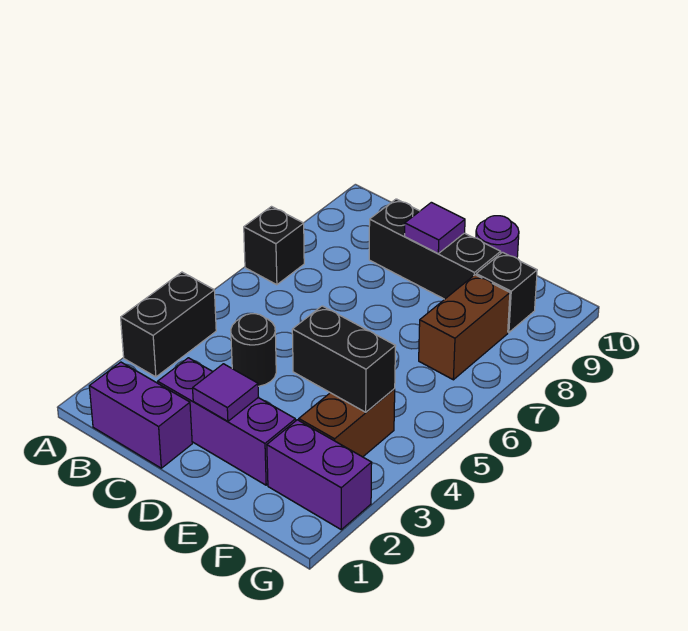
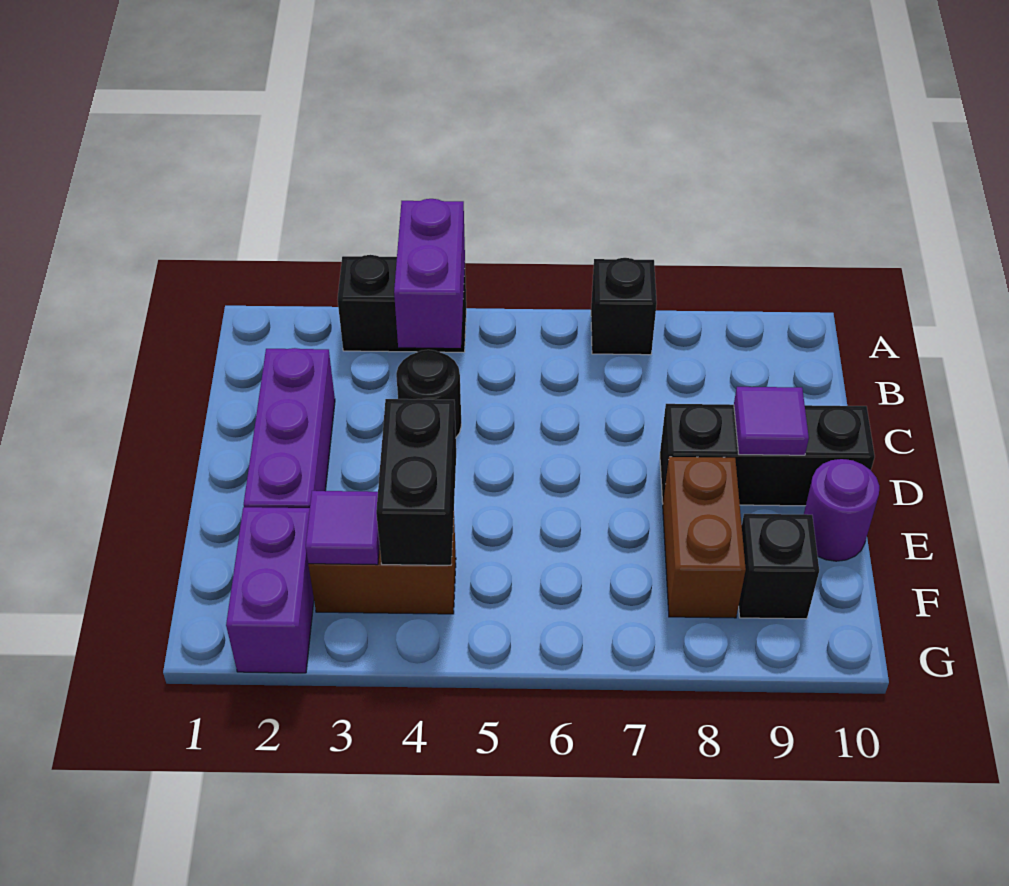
purple 1x2 brick [89,362,192,468] -> purple 1x2 brick moved to [394,199,465,348]
black 1x3 brick [369,199,501,299] -> black 1x3 brick turned to [660,404,875,506]
purple 1x1 tile [193,364,258,422] -> purple 1x1 tile moved to [306,491,380,565]
brown 1x2 brick [419,275,510,380] -> brown 1x2 brick turned to [663,457,746,618]

